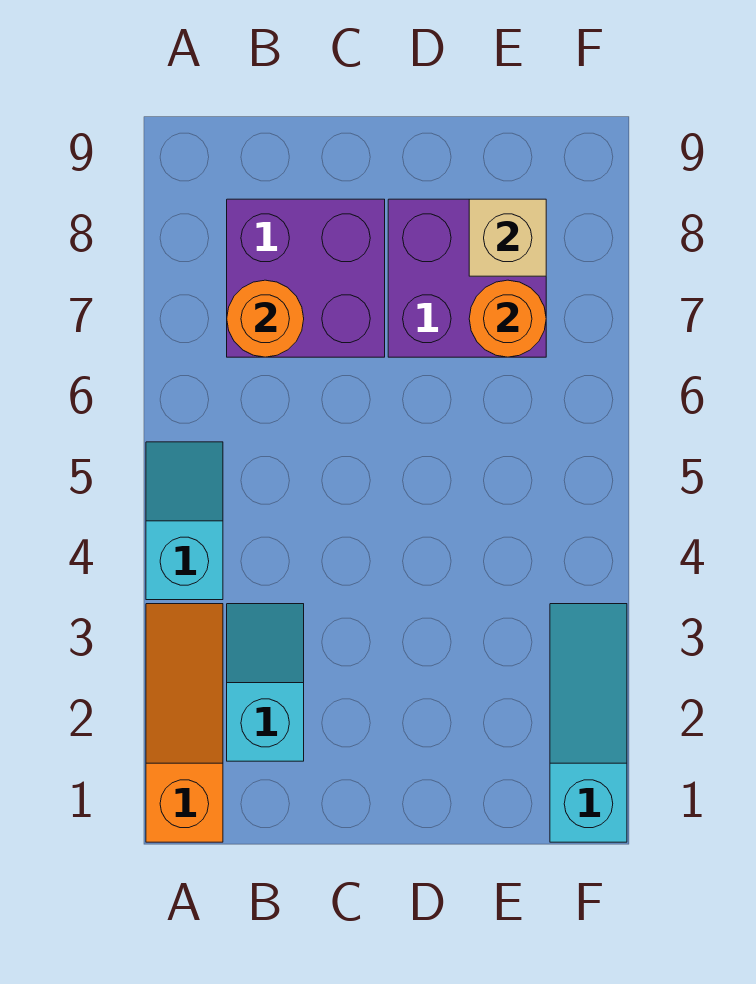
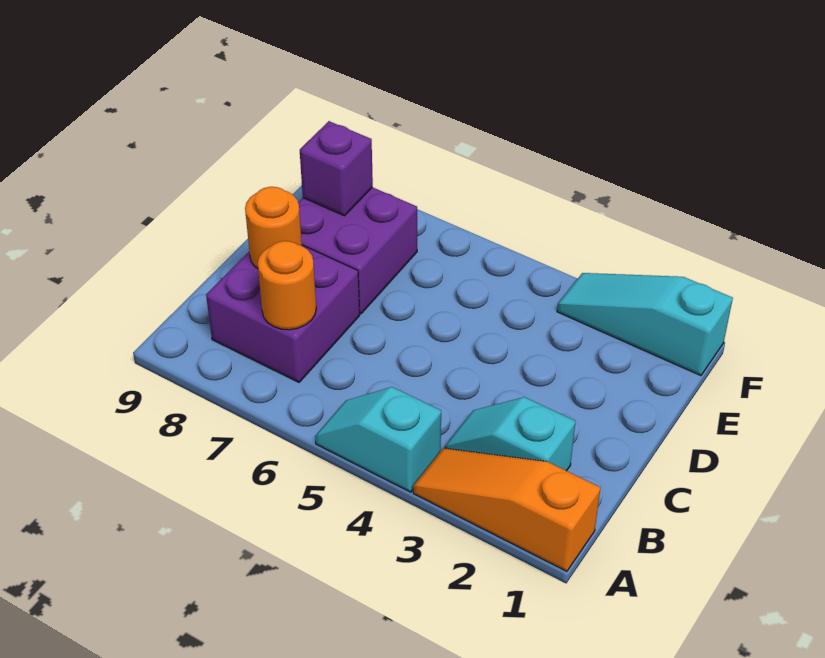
orange 1x1 round brick [469,280,546,357] -> orange 1x1 round brick moved to [245,187,302,268]
tan 1x1 brick [469,199,546,276] -> purple 1x1 brick [300,121,373,216]

